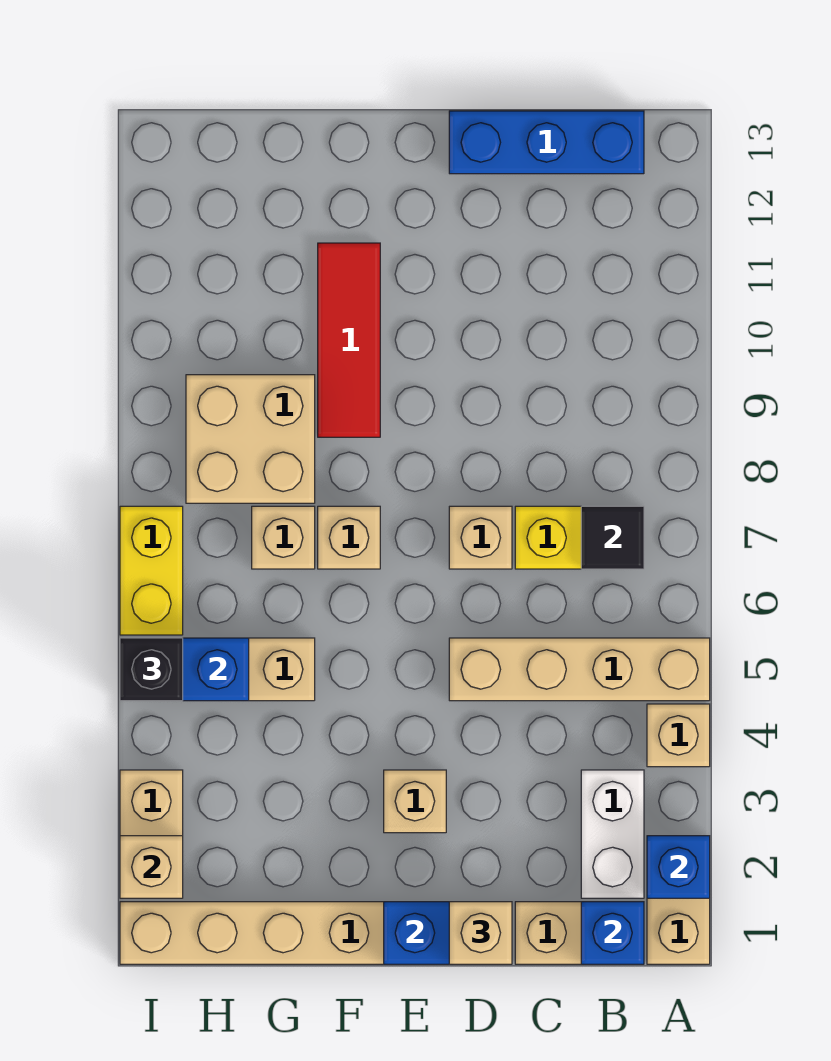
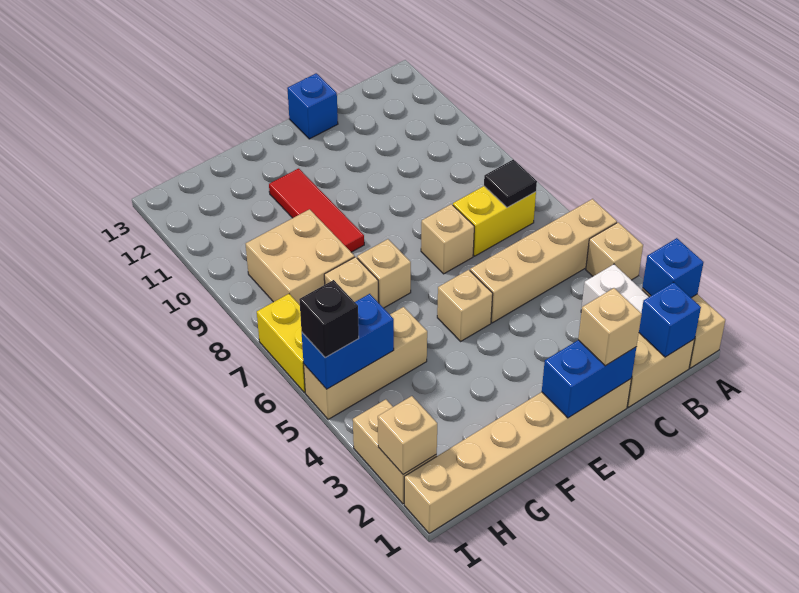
blue 1x3 brick [449,111,644,174] -> blue 1x1 brick [287,73,338,139]
tan 1x1 brick [384,770,446,833] -> tan 1x1 brick moved to [437,270,493,341]

